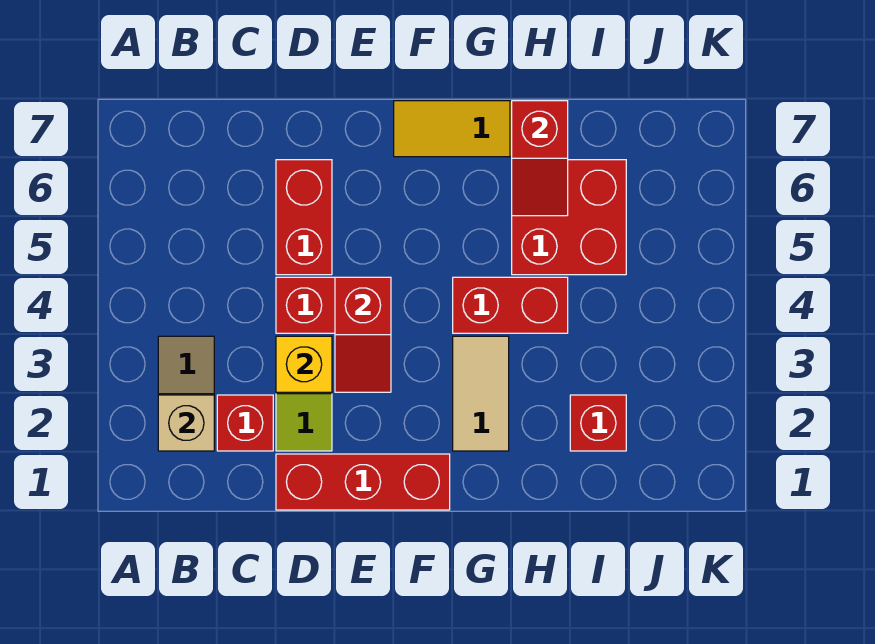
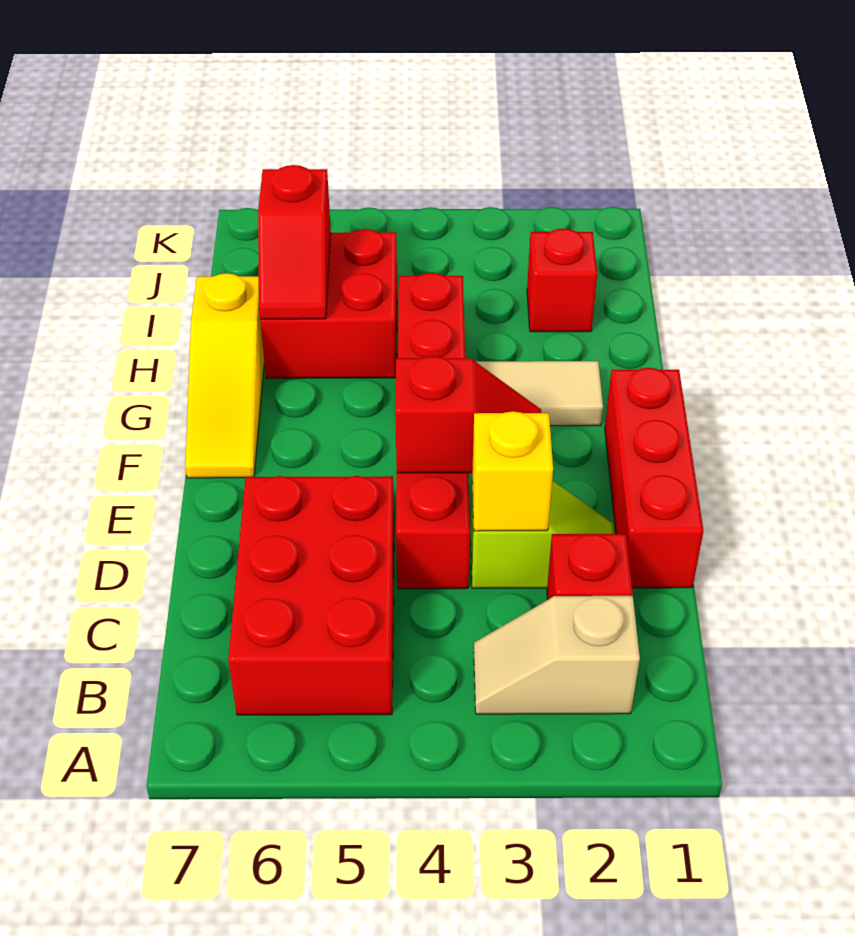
tan 1x1 brick [158,395,214,451] -> none
red 1x2 brick [276,160,332,275] -> red 2x3 brick [228,476,394,715]
red 1x2 slope [512,101,568,216] -> red 1x2 slope turned to [258,165,331,319]

